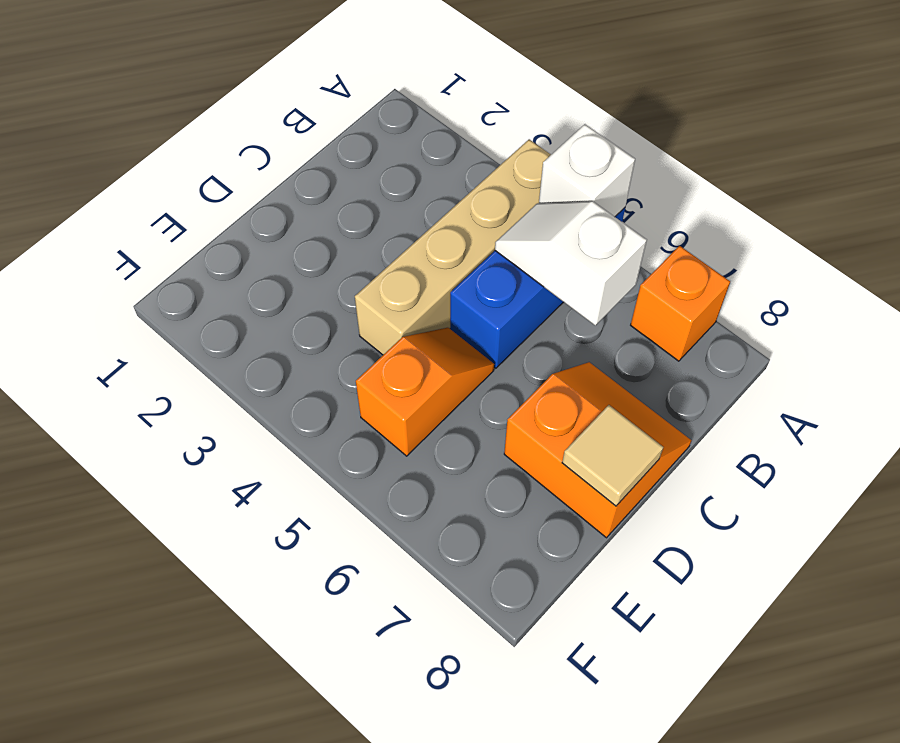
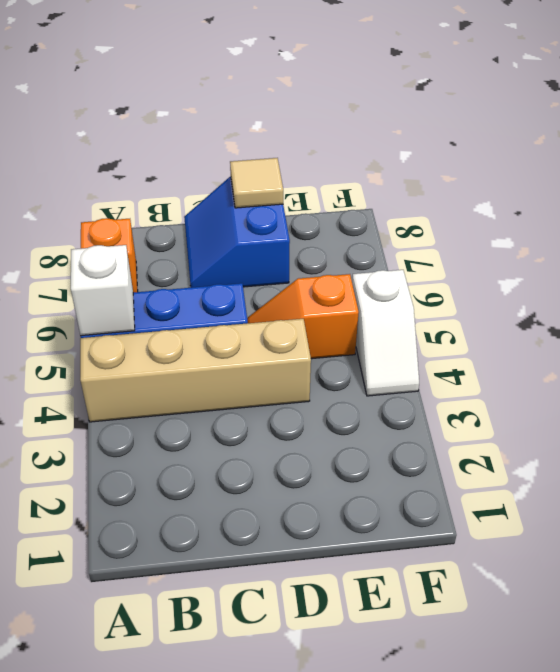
white 1x2 slope [495,201,647,325] -> white 1x2 slope moved to [352,270,419,396]
orange 2x2 slope [504,362,691,538] -> blue 2x2 slope [184,177,290,288]

